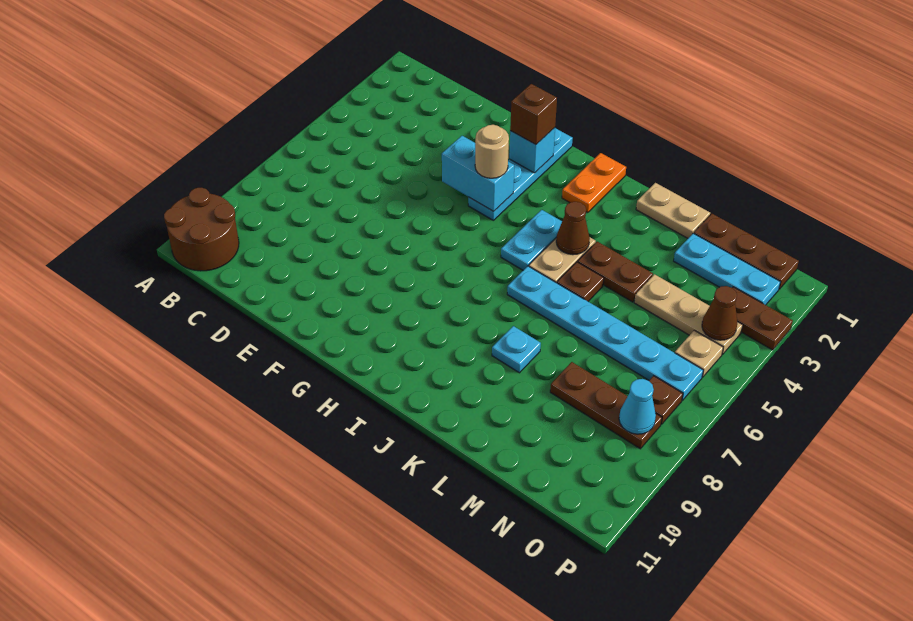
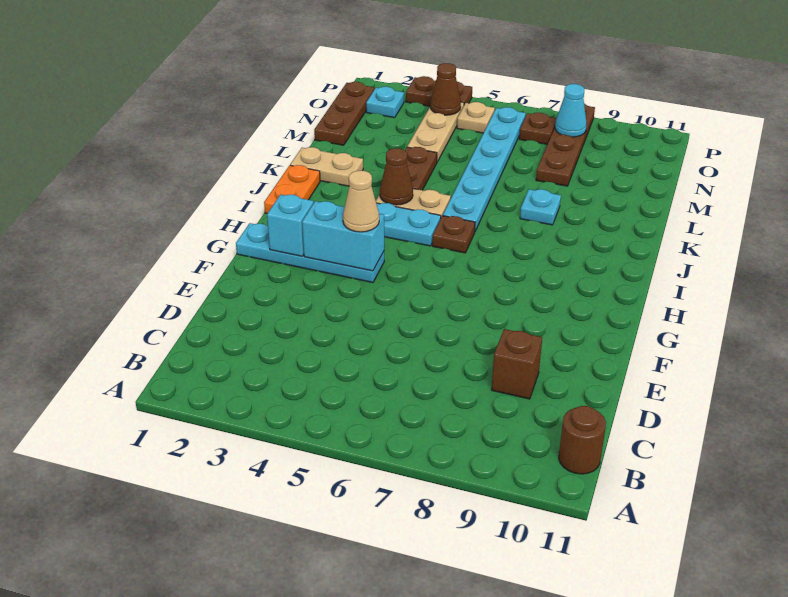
brown 2x2 round brick [164,188,239,271] -> brown 1x1 round brick [559,406,606,474]
cyan 1x2 brick [442,136,514,211] -> cyan 1x2 brick turned to [302,201,384,271]
brown 1x1 brick [510,84,557,145] -> brown 1x1 brick moved to [492,329,542,399]
tan 1x1 round brick [475,125,509,178] -> tan 1x1 cone [343,171,379,232]
orange 1x2 plate [562,153,626,213] -> orange 1x2 plate turned to [264,165,320,213]
tan 1x2 plate [636,183,710,238] -> tan 1x2 plate turned to [290,147,363,186]
brown 1x1 plate [557,262,604,301] -> brown 1x1 plate moved to [432,216,475,253]
cyan 1x3 plate [674,233,780,305] -> cyan 1x1 plate [366,87,404,118]
brown 1x3 plate [550,362,662,449] -> brown 1x4 plate [536,104,595,186]
brown 1x2 plate [732,287,793,350] -> brown 1x2 plate turned to [406,76,472,106]

